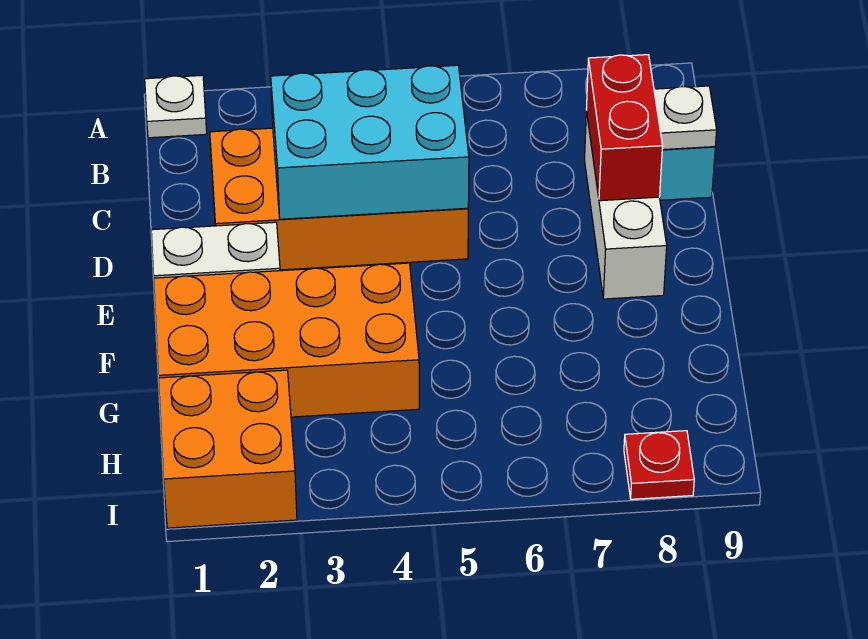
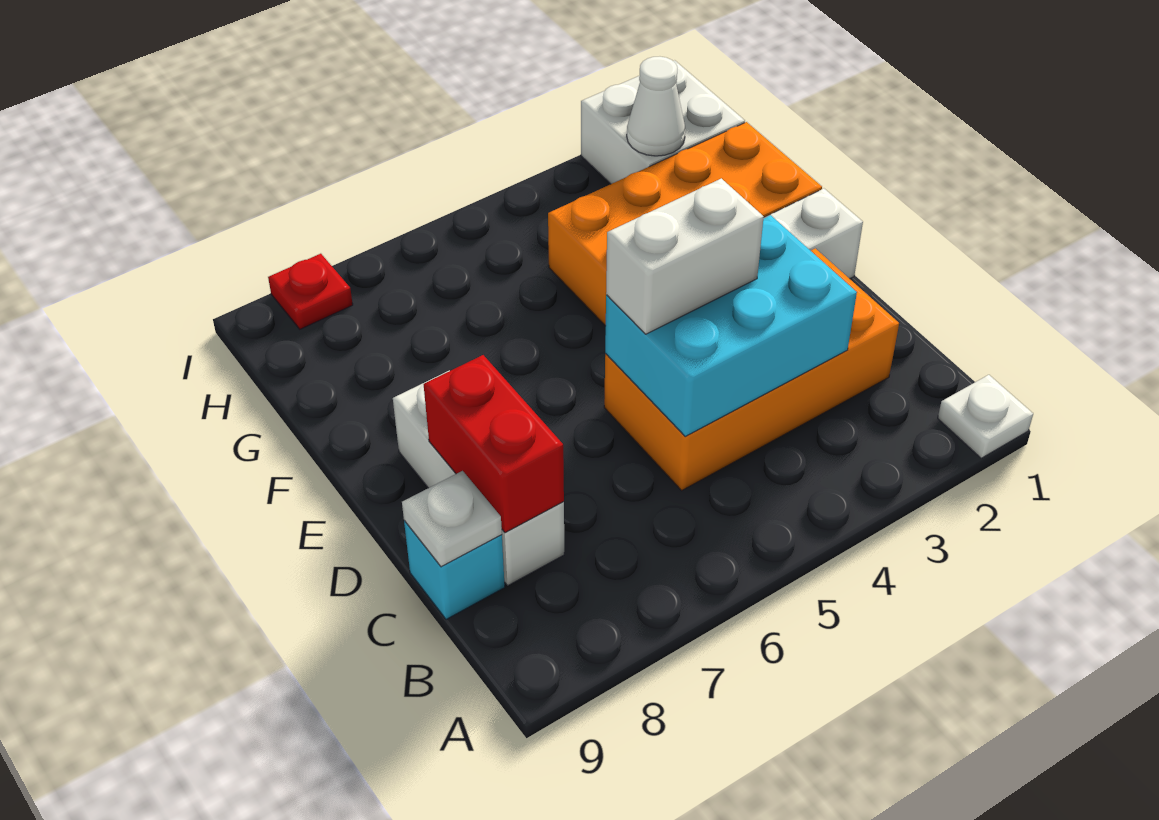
none -> white 1x2 brick [606,178,764,334]
orange 2x2 brick [159,370,297,528] -> white 2x2 brick [581,60,745,184]
none -> white 1x1 cone [627,57,685,156]

